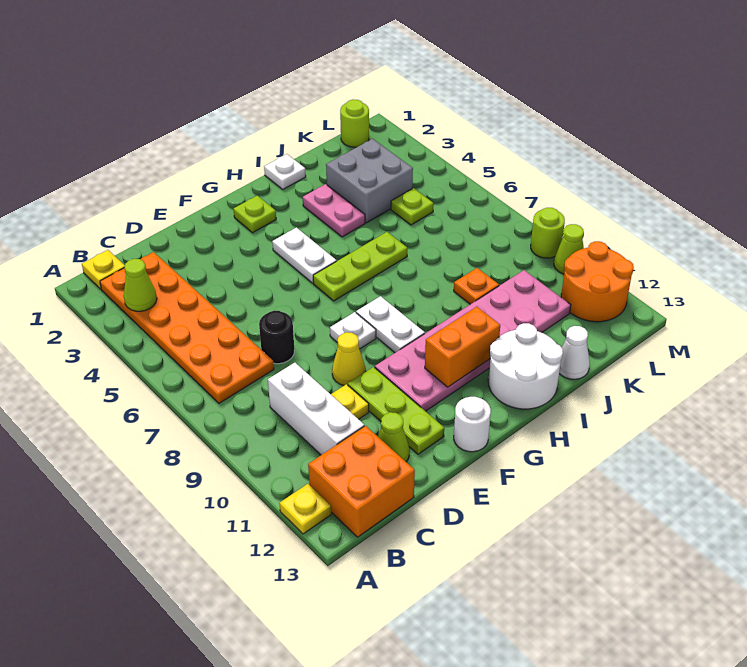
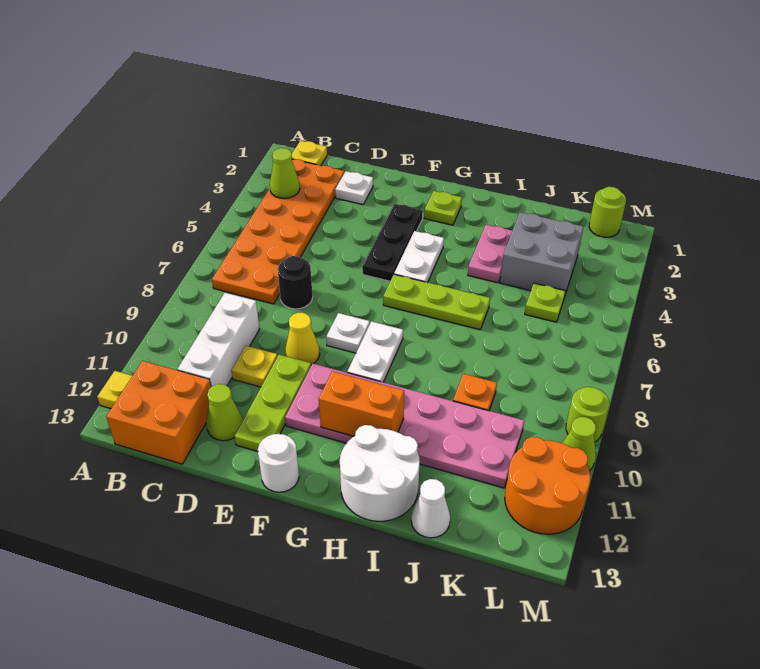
none -> black 1x3 plate [362,204,423,281]
white 1x1 plate [264,154,306,189] -> white 1x1 plate moved to [335,171,373,205]

